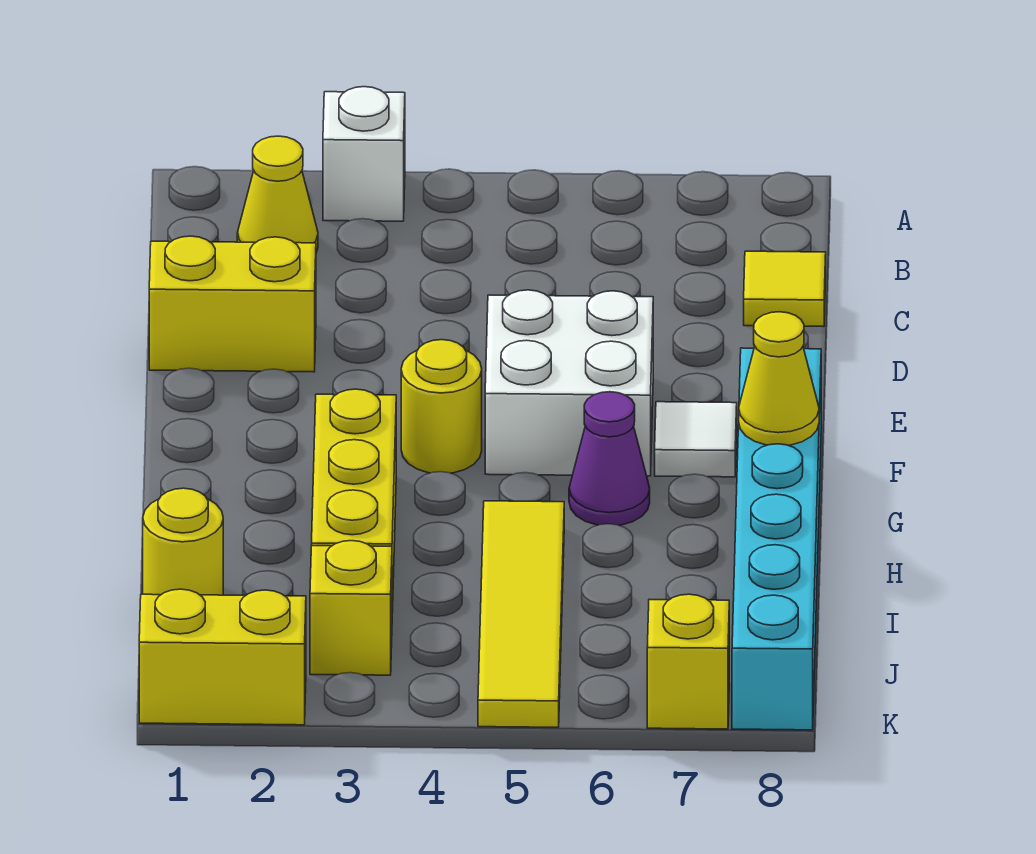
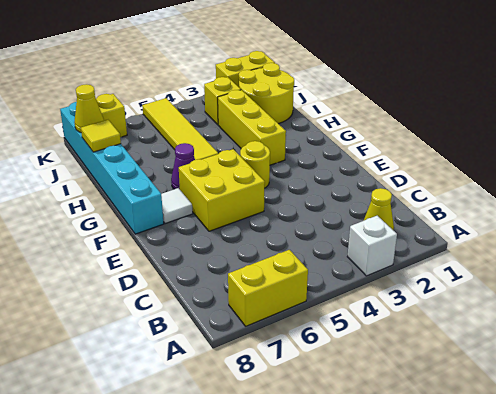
yellow 1x1 tile [744,251,826,327] -> yellow 1x1 tile moved to [81,120,121,152]
yellow 1x2 brick [149,236,316,372] -> yellow 1x2 brick moved to [228,250,308,326]
white 2x2 brick [485,290,653,476] -> yellow 2x2 brick [179,149,265,231]
yellow 1x1 cone [739,312,819,445] -> yellow 1x1 cone moved to [74,84,104,132]
yellow 1x1 round brick [143,488,223,595] -> yellow 2x2 round brick [239,63,294,124]

